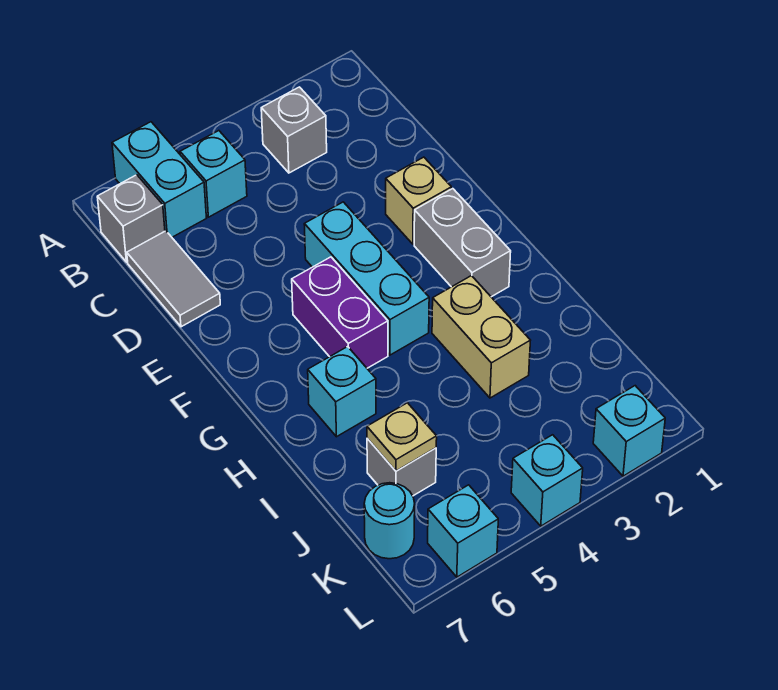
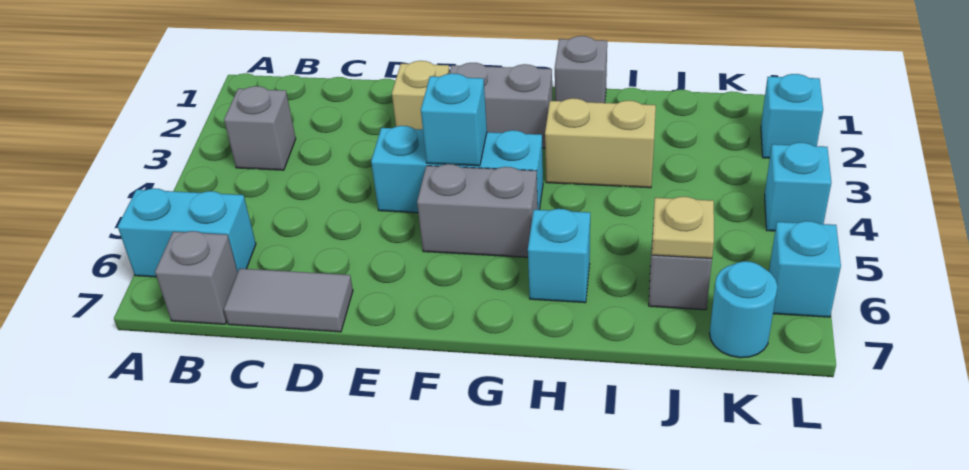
cyan 1x1 brick [180,131,247,217] -> cyan 1x1 brick moved to [421,73,487,166]
purple 1x2 brick [292,257,388,368] -> grey 1x2 brick [417,164,538,257]
none -> grey 1x1 brick [555,36,607,103]

